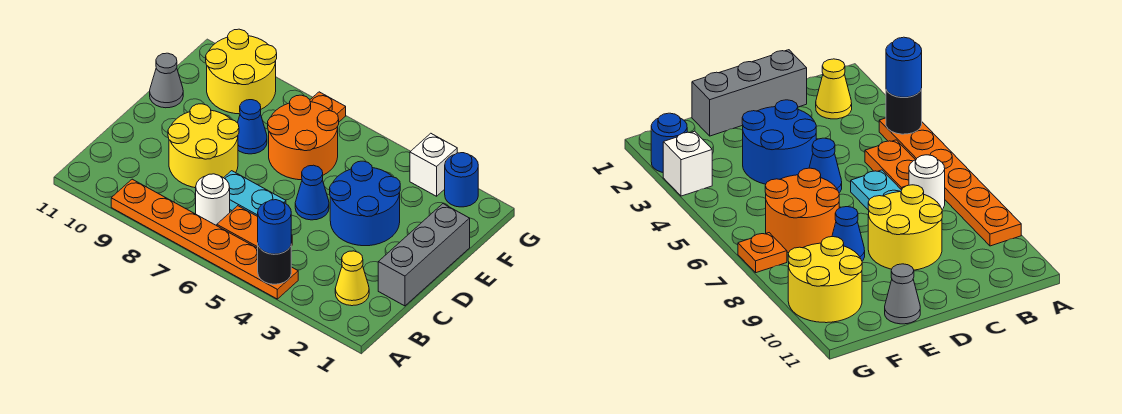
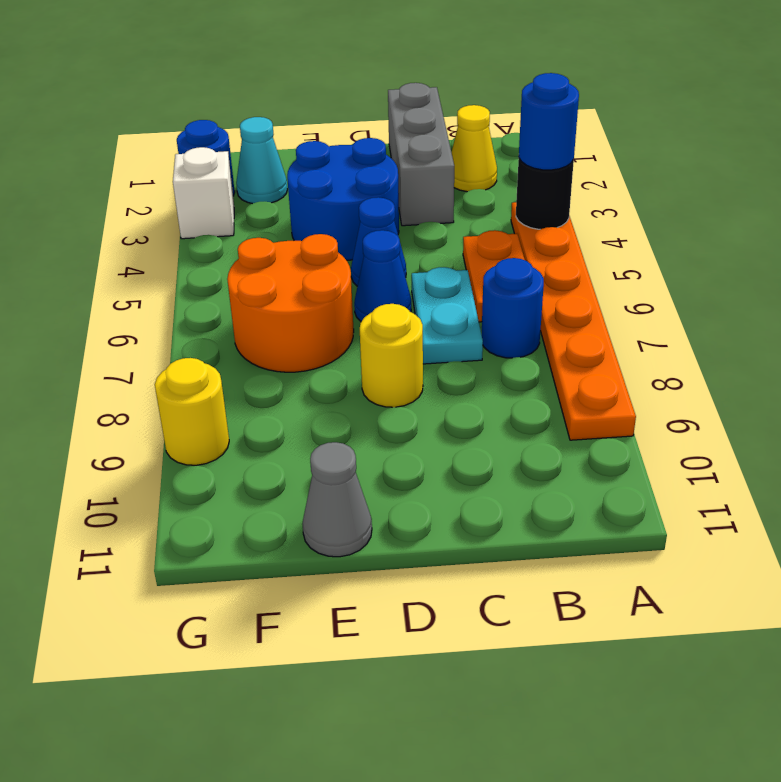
white 1x1 round brick [196,174,230,226] -> blue 1x1 round brick [482,258,544,358]
grey 1x3 brick [378,204,470,306] -> grey 1x3 brick turned to [388,83,454,226]
yellow 2x2 round brick [168,104,239,188] -> yellow 1x1 round brick [360,304,423,407]
blue 1x1 cone [238,100,267,154] -> blue 1x1 cone moved to [354,230,411,321]
none -> cyan 1x1 cone [236,117,287,204]
yellow 2x2 round brick [206,29,277,114] -> yellow 1x1 round brick [155,358,229,465]
orange 1x1 plate [310,92,346,122] -> none

